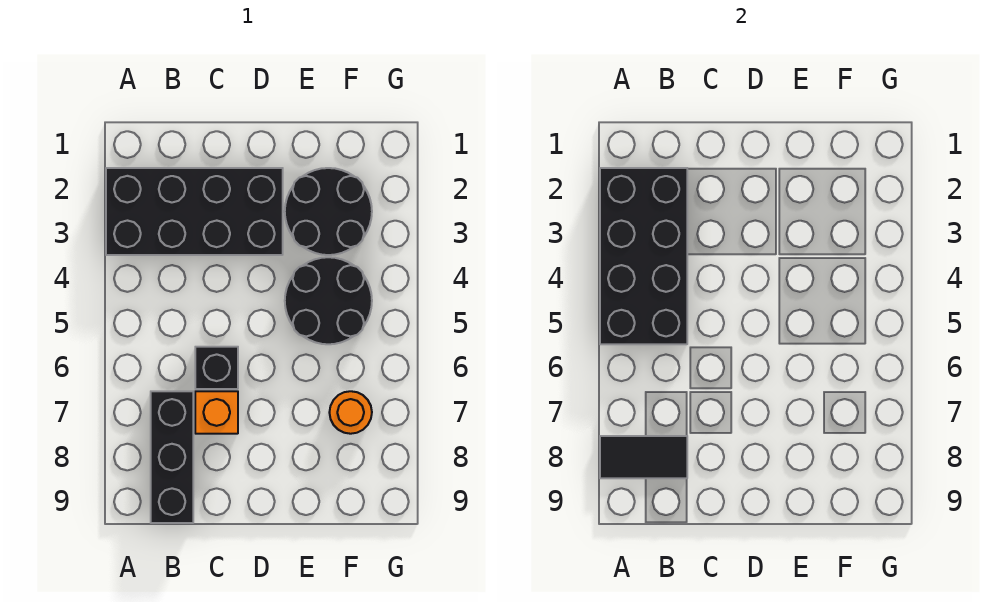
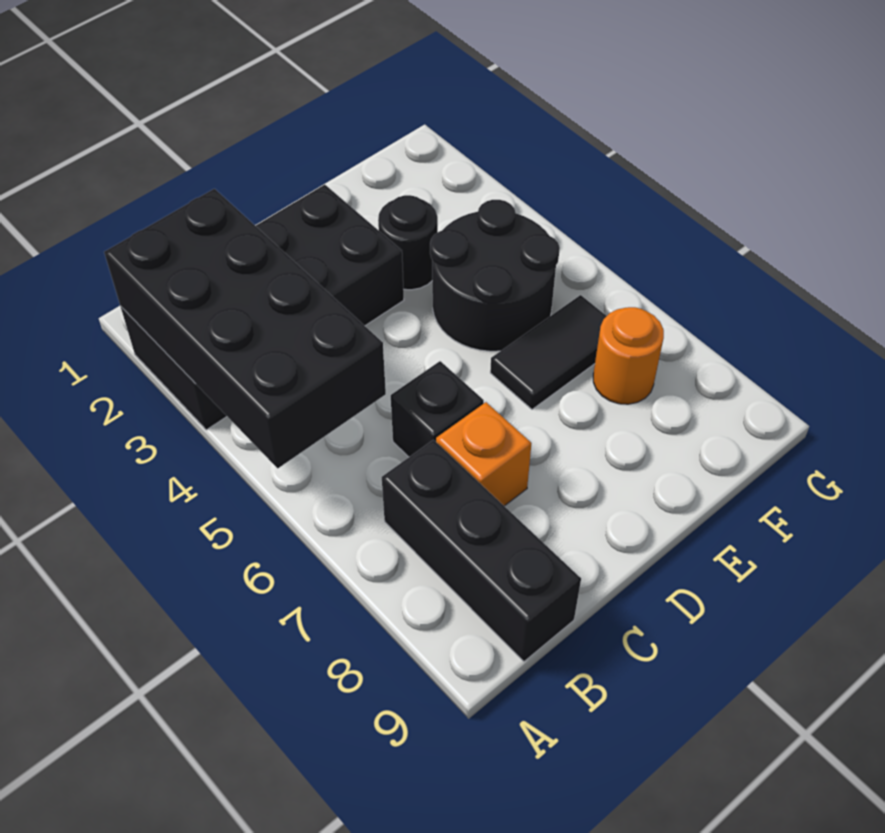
black 1x2 tile [600,436,687,478] -> black 1x2 tile moved to [490,295,606,409]
black 2x2 round brick [285,168,372,255] -> black 1x1 round brick [378,195,438,290]

